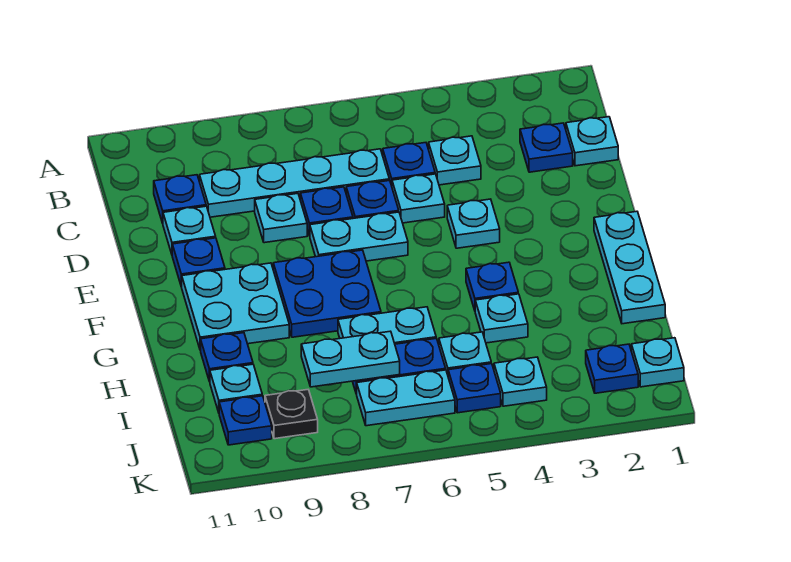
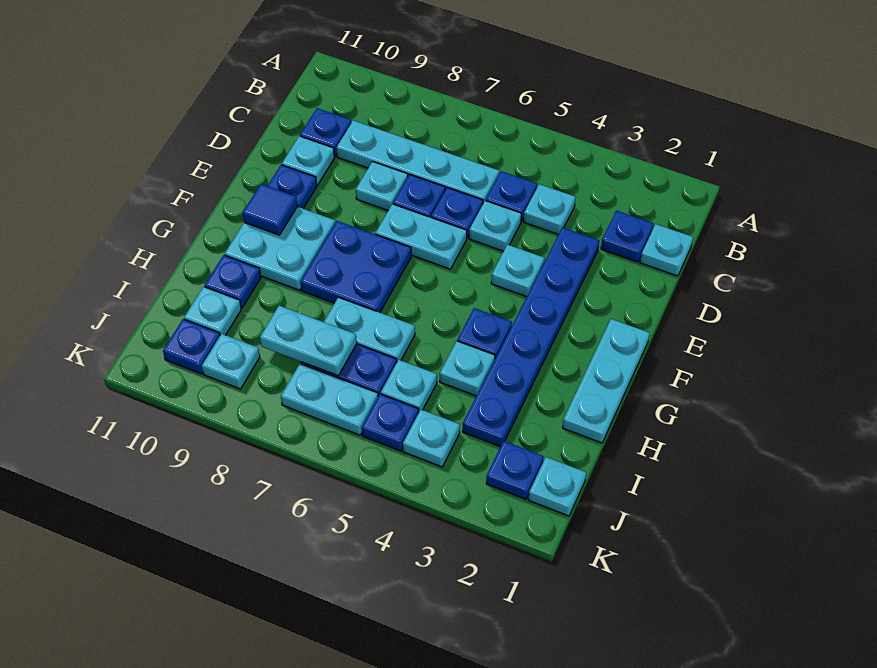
none -> blue 1x6 plate [463,227,599,447]
none -> blue 1x1 tile [243,184,297,235]
black 1x1 plate [265,390,318,439] -> cyan 1x1 plate [202,334,260,389]

